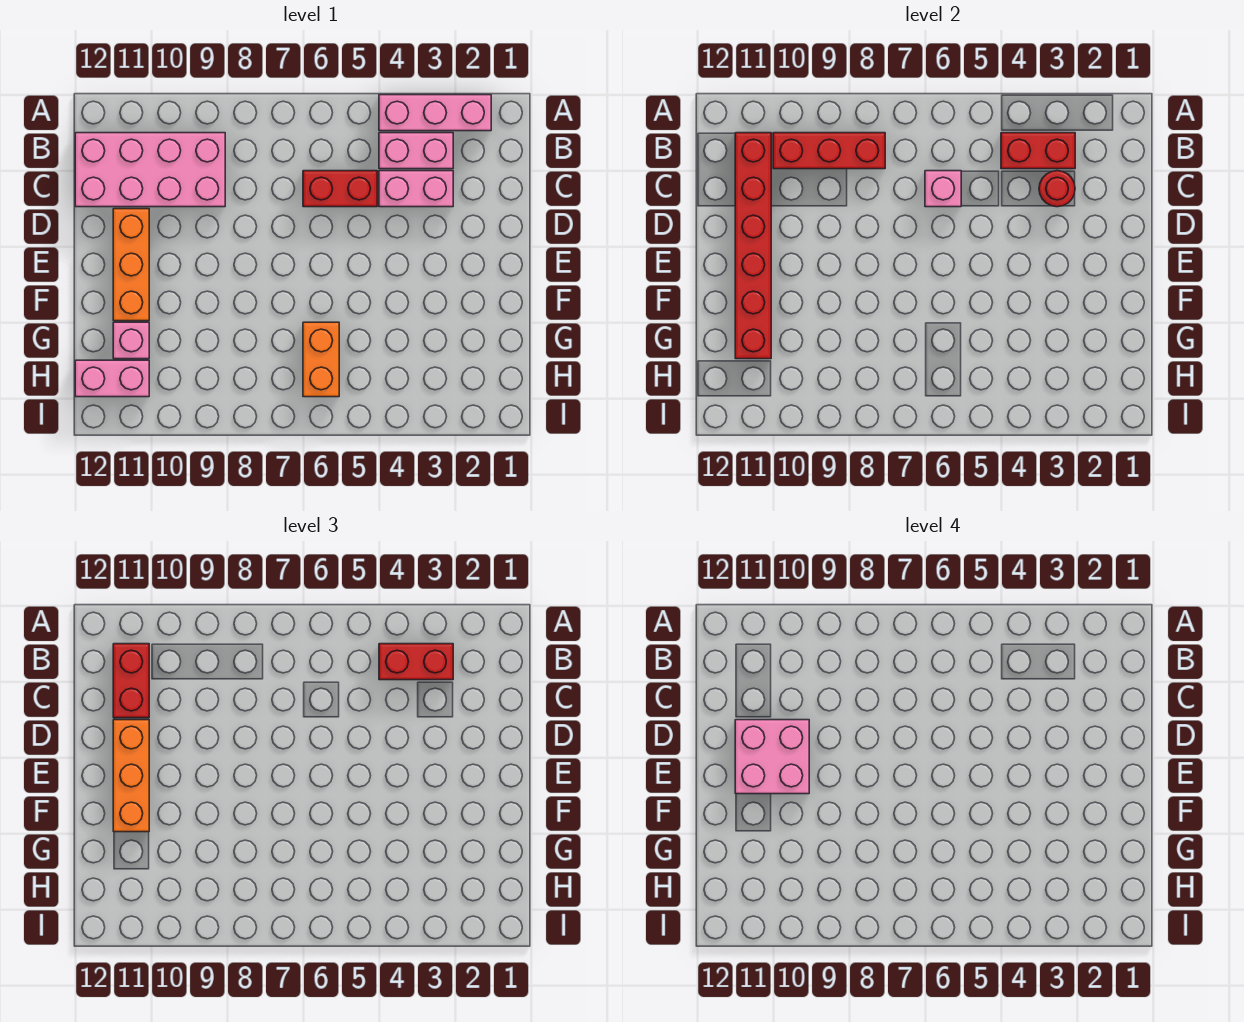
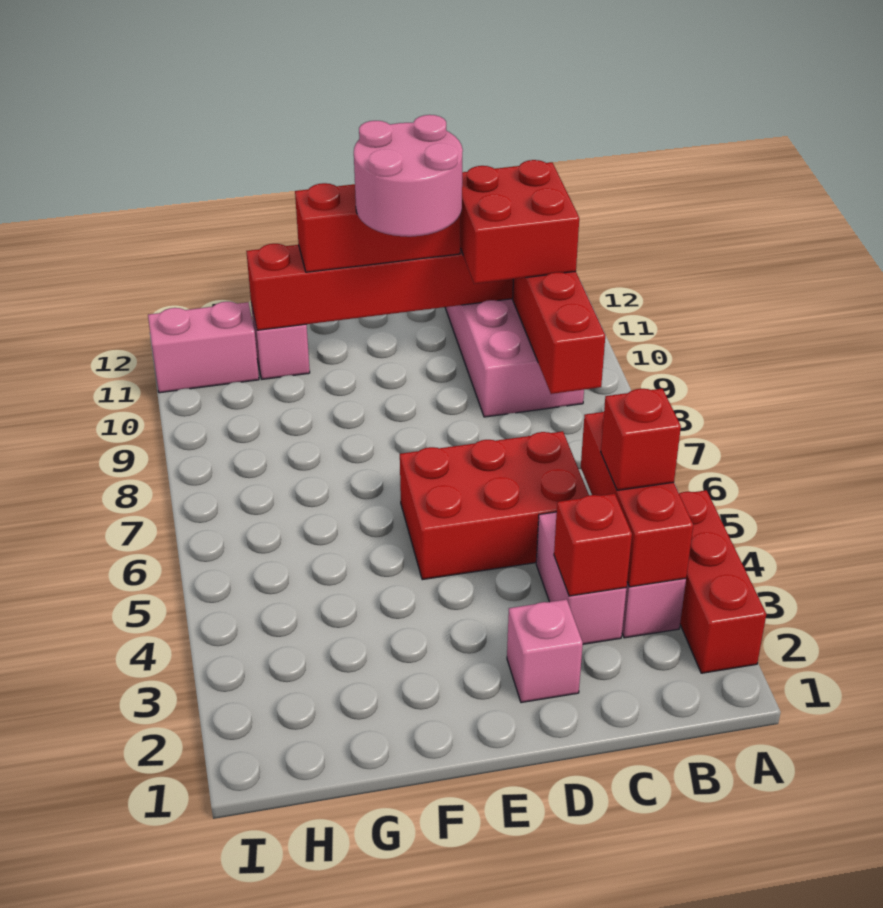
pink 1x3 brick [379,95,491,131] -> red 1x3 brick [679,490,766,673]
red 1x2 brick [1001,133,1075,169] -> red 1x3 brick [581,412,693,587]
red 1x2 brick [379,644,453,680] -> red 1x1 brick [601,389,681,490]
red 1x2 brick [113,644,149,718] -> red 2x2 brick [460,160,579,284]
red 1x1 round brick [1039,171,1075,207] -> red 1x1 brick [554,494,632,596]
red 1x2 brick [303,171,377,207] -> red 2x3 brick [400,431,589,580]
pink 1x1 brick [925,171,961,207] -> pink 1x1 brick moved to [507,599,583,703]
pink 2x2 brick [735,720,809,794] -> pink 2x2 round brick [354,115,463,237]
orange 1x3 brick [113,209,149,321] -> none
orange 1x3 brick [113,720,149,832] -> red 1x3 brick [295,183,460,272]
orange 1x2 brick [303,322,339,397] -> none
pink 1x2 brick [75,360,149,397] -> pink 1x2 brick turned to [148,302,259,393]

